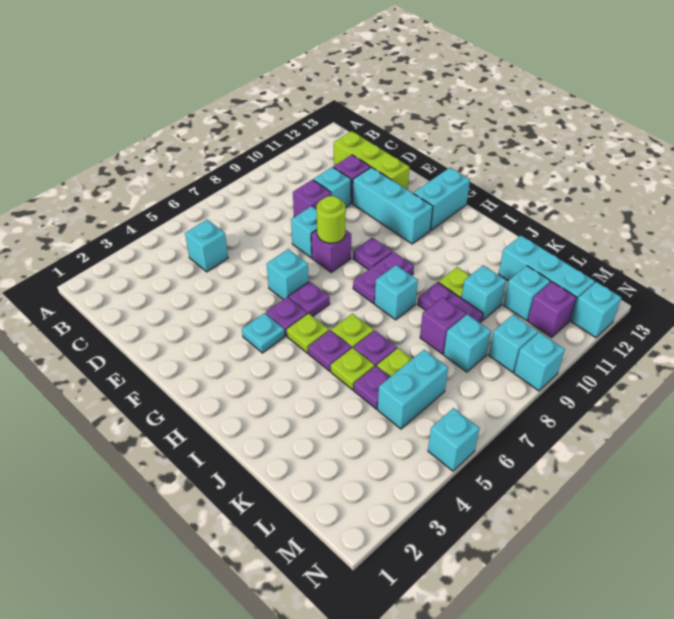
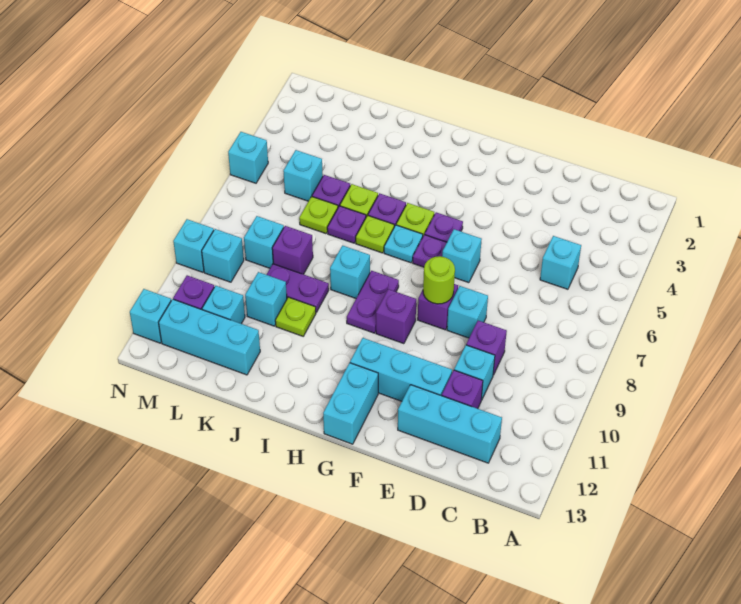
lime 1x3 brick [334,131,410,190] -> cyan 1x3 brick [398,385,502,463]
cyan 1x1 plate [242,313,285,353] -> cyan 1x1 plate moved to [384,225,423,263]
purple 1x1 plate [353,237,392,270] -> purple 1x1 brick [376,289,416,344]
cyan 1x2 brick [378,350,448,429] -> cyan 1x1 brick [283,150,323,201]

